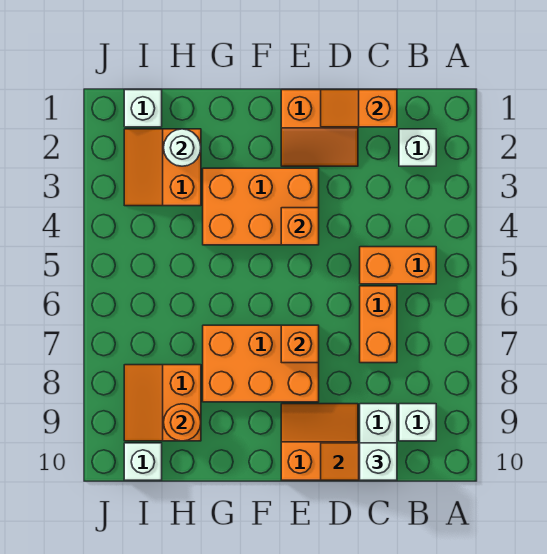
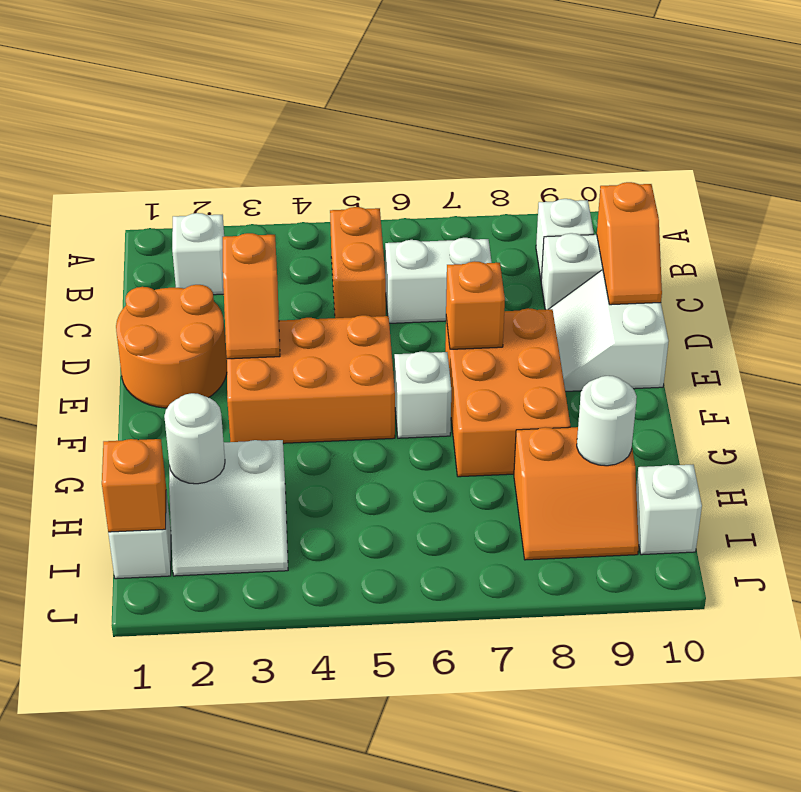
orange 1x2 slope [321,90,397,127] -> orange 1x2 slope moved to [223,233,280,359]
orange 1x2 brick [360,286,397,363] -> white 1x2 brick [385,238,492,323]
white 1x1 brick [360,443,397,480] -> white 1x1 brick moved to [394,351,451,438]
orange 2x2 slope [281,90,358,166] -> orange 2x2 round brick [116,285,227,408]
orange 2x2 slope [281,404,358,480] -> white 2x2 slope [550,270,669,391]
orange 2x3 brick [203,168,319,245] -> orange 2x3 brick turned to [227,315,395,443]
orange 1x1 brick [281,208,319,245] -> orange 1x1 brick moved to [102,439,166,532]
orange 2x2 slope [124,129,201,206] -> white 2x2 slope [169,440,288,576]
orange 1x1 round brick [164,404,201,441] -> white 1x1 round brick [577,376,637,466]

